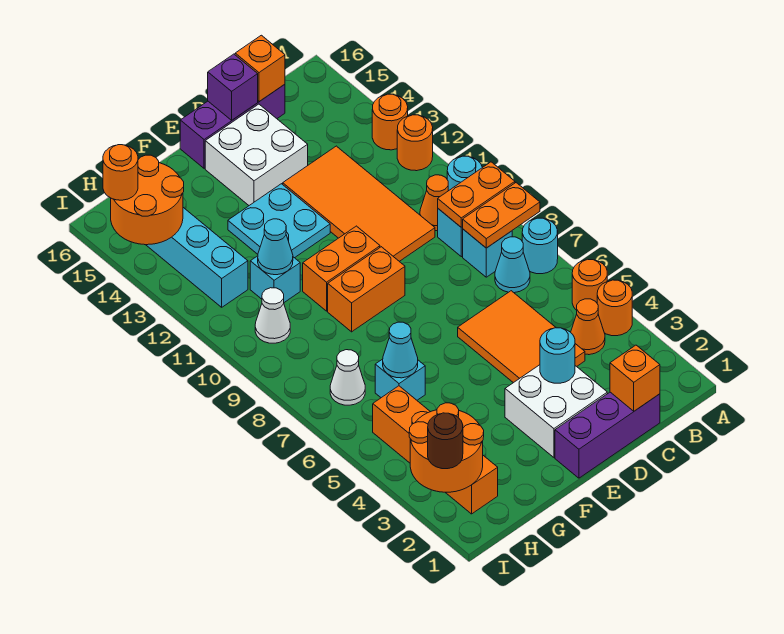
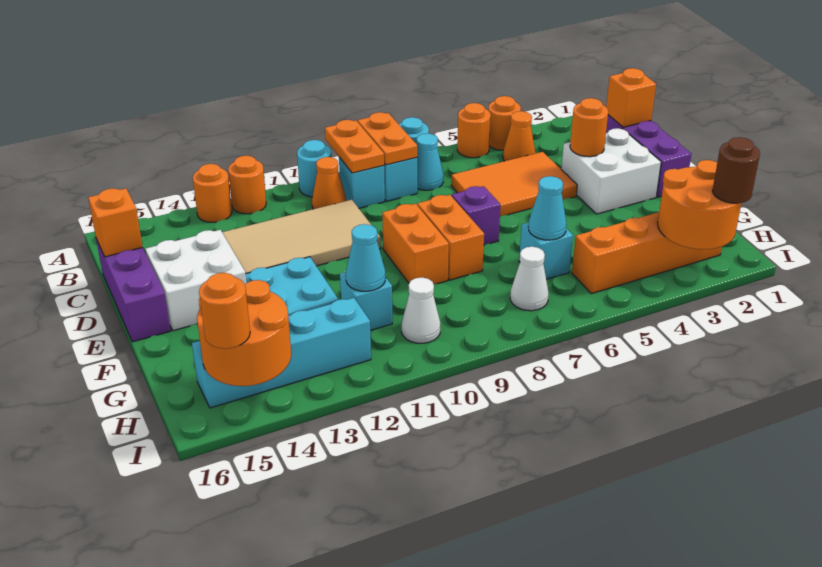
orange 2x4 tile [283,146,435,261] -> tan 2x4 tile [222,200,381,274]
cyan 1x1 round brick [540,328,575,383] -> orange 1x1 round brick [570,98,608,157]
purple 1x1 brick [208,54,258,120] -> purple 1x1 brick moved to [452,186,501,245]
orange 1x2 brick [303,226,380,311] -> orange 1x2 brick moved to [417,195,484,280]

